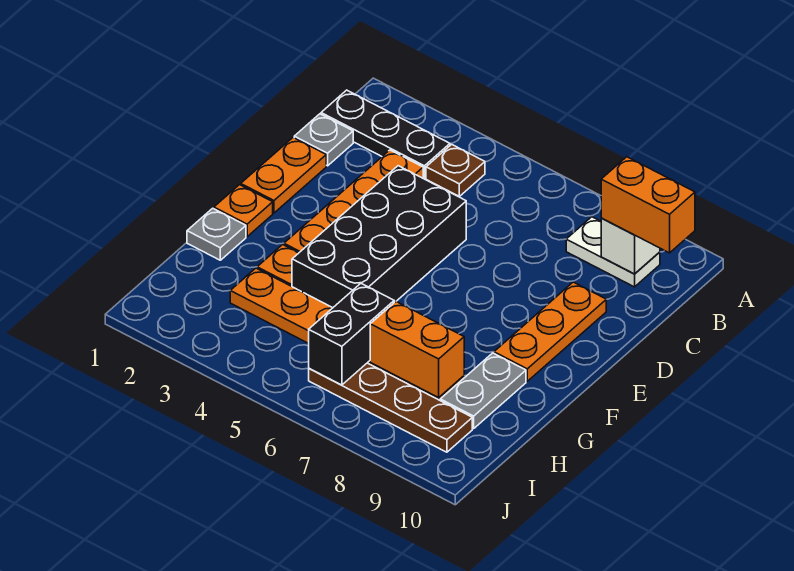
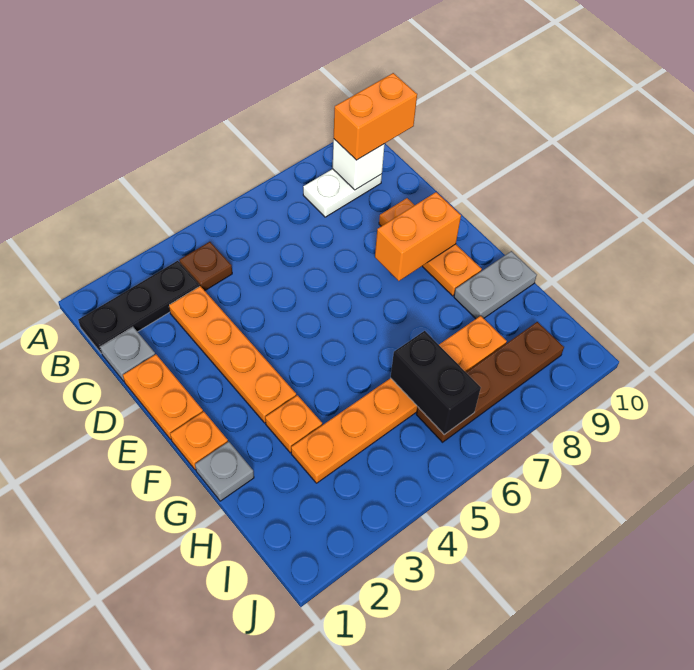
black 2x4 brick [292,166,466,308] -> none
grey 1x2 plate [440,353,526,429] -> grey 1x2 plate turned to [454,251,537,319]
orange 1x2 brick [370,302,464,397] -> orange 1x2 brick moved to [375,192,461,281]

